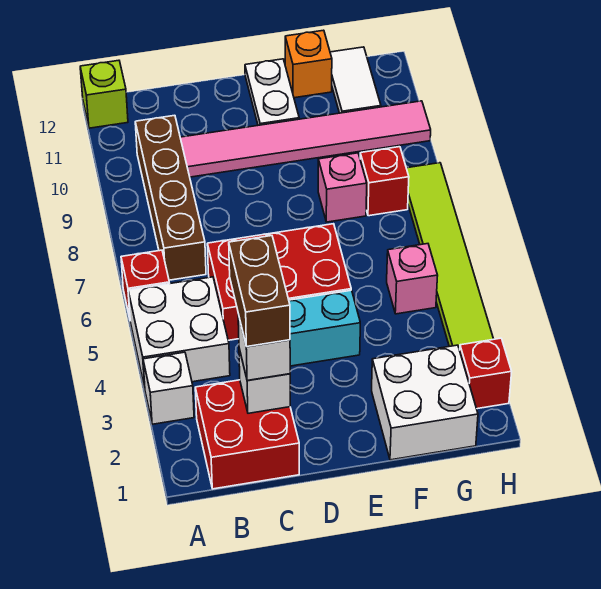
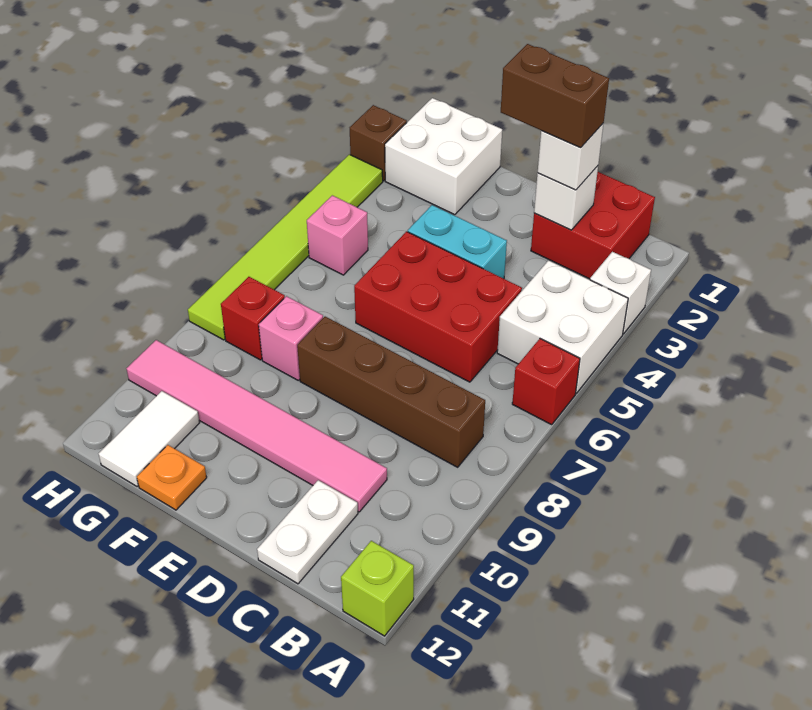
brown 1x4 brick [135,115,206,280] -> brown 1x4 brick turned to [297,317,485,467]
brown 1x2 brick [229,236,290,347] -> brown 1x2 brick turned to [501,44,609,148]
white 1x2 plate [245,59,299,125] -> white 1x2 plate moved to [257,480,358,584]
orange 1x1 brick [285,30,332,98] -> orange 1x1 plate [137,445,207,510]
red 1x1 brick [460,338,512,409] -> brown 1x1 brick [350,105,407,181]

